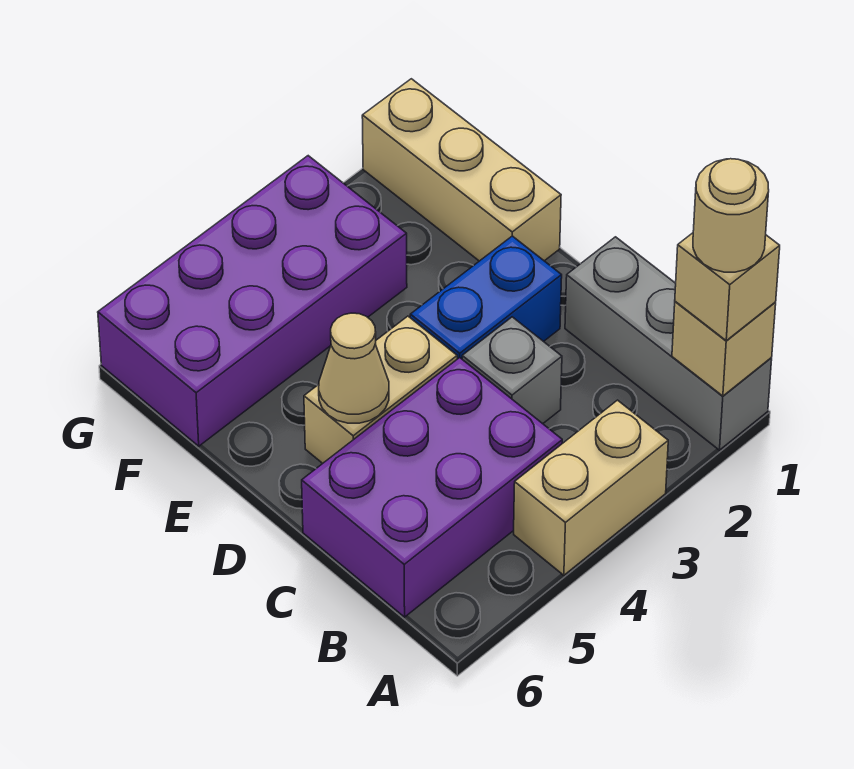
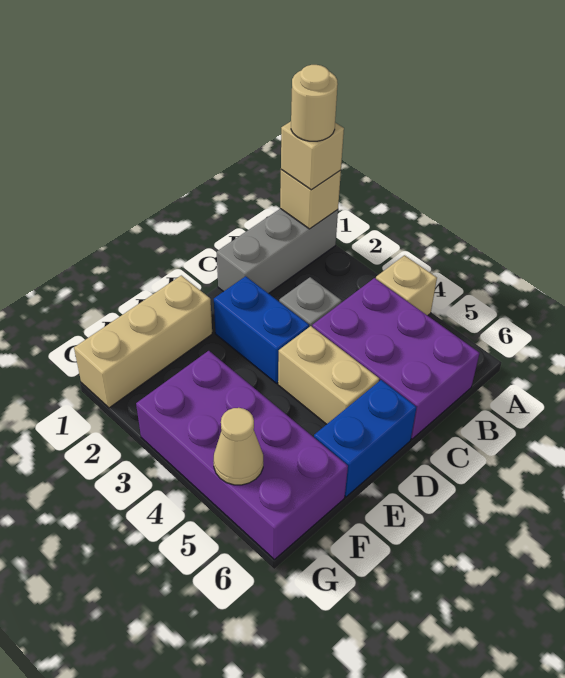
tan 1x2 brick [514,400,668,575] -> tan 1x1 brick [376,255,437,316]
tan 1x1 cone [319,313,389,423] -> tan 1x1 cone moved to [214,408,263,485]
none -> blue 1x2 brick [314,380,416,497]

